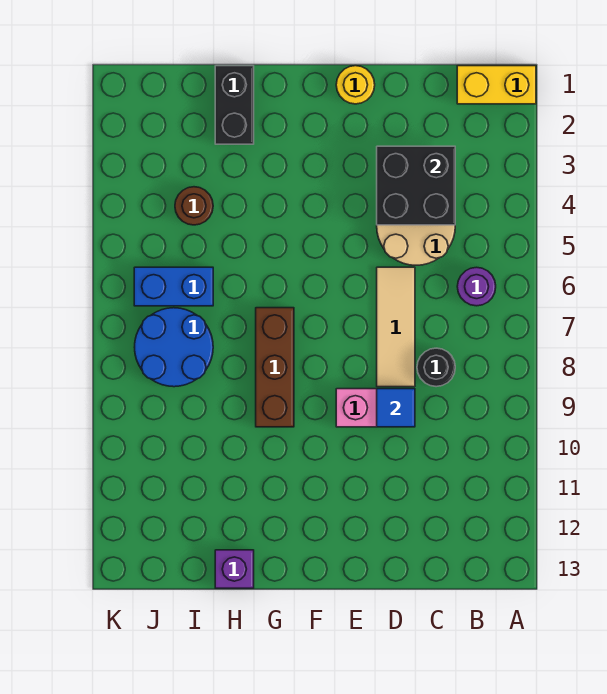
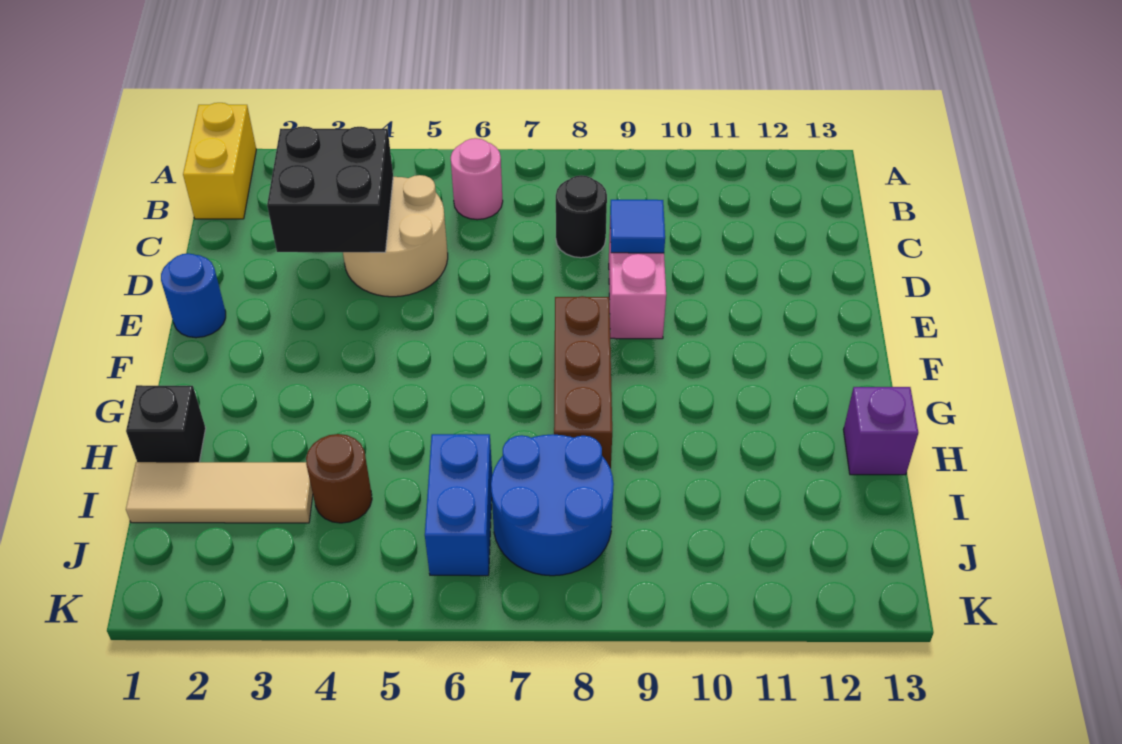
purple 1x1 round brick [457,267,496,306] -> pink 1x1 round brick [451,138,503,220]
tan 1x3 tile [377,267,415,387] -> tan 1x3 tile moved to [126,462,313,523]
yellow 1x1 round brick [336,66,375,104] -> blue 1x1 round brick [161,253,226,338]
brown 1x3 brick [256,308,294,427] -> brown 1x3 brick turned to [554,296,612,469]
black 1x2 brick [215,66,254,144] -> black 1x1 brick [126,385,206,462]

